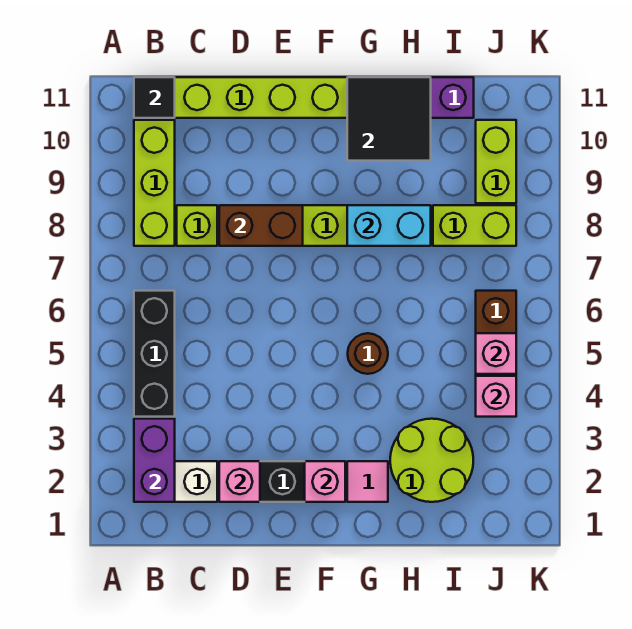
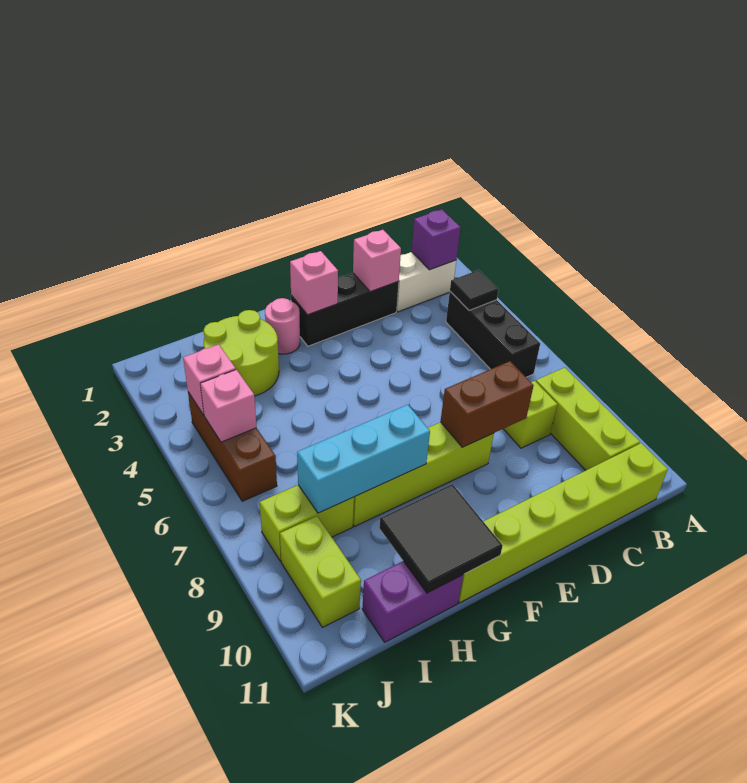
purple 1x2 brick [134,419,175,502] -> purple 1x1 brick [412,209,461,270]
black 1x1 tile [134,77,175,118] -> black 1x1 tile moved to [450,270,498,310]
pink 1x1 tile [347,461,388,502] -> pink 1x1 round brick [265,298,300,354]
brown 1x1 round brick [348,333,388,374] -> none
cyan 1x2 brick [347,205,431,246] -> cyan 1x3 brick [297,405,430,513]

